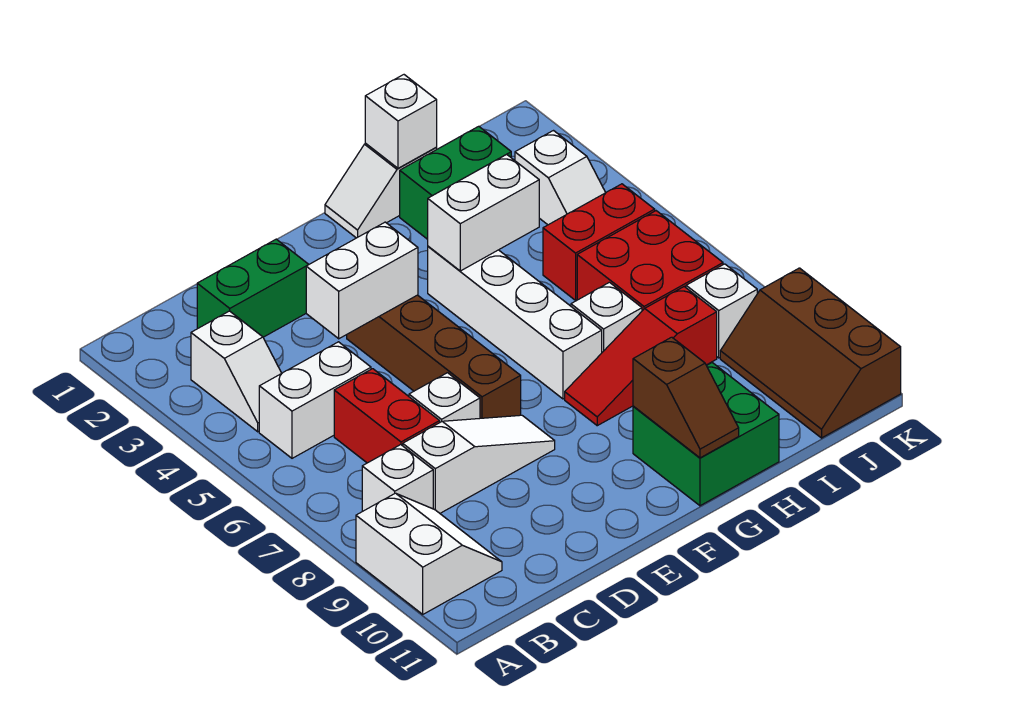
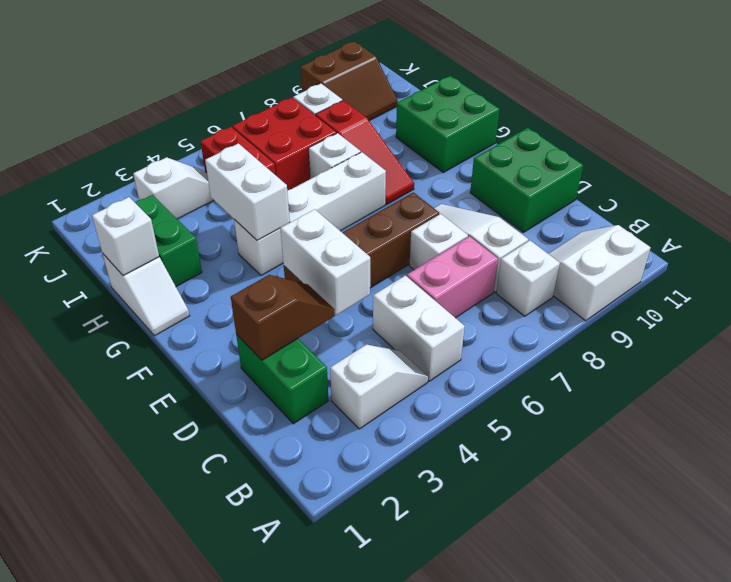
red 1x2 brick [334,369,440,463] -> pink 1x2 brick [407,236,498,318]
none -> green 2x2 brick [470,128,583,233]
brown 1x2 slope [633,337,739,458] -> brown 1x2 slope moved to [231,275,335,360]
brown 2x3 slope [720,268,901,438] -> brown 2x2 slope [301,41,398,121]

